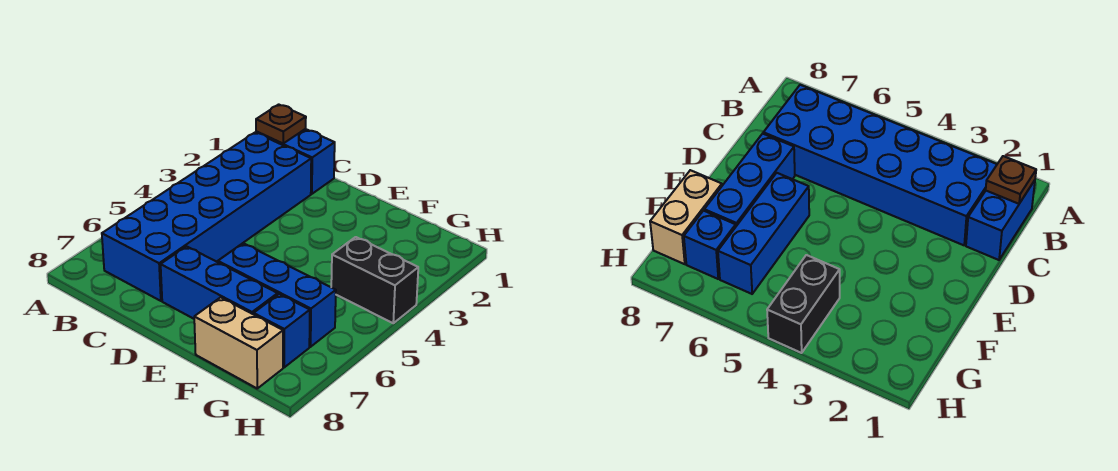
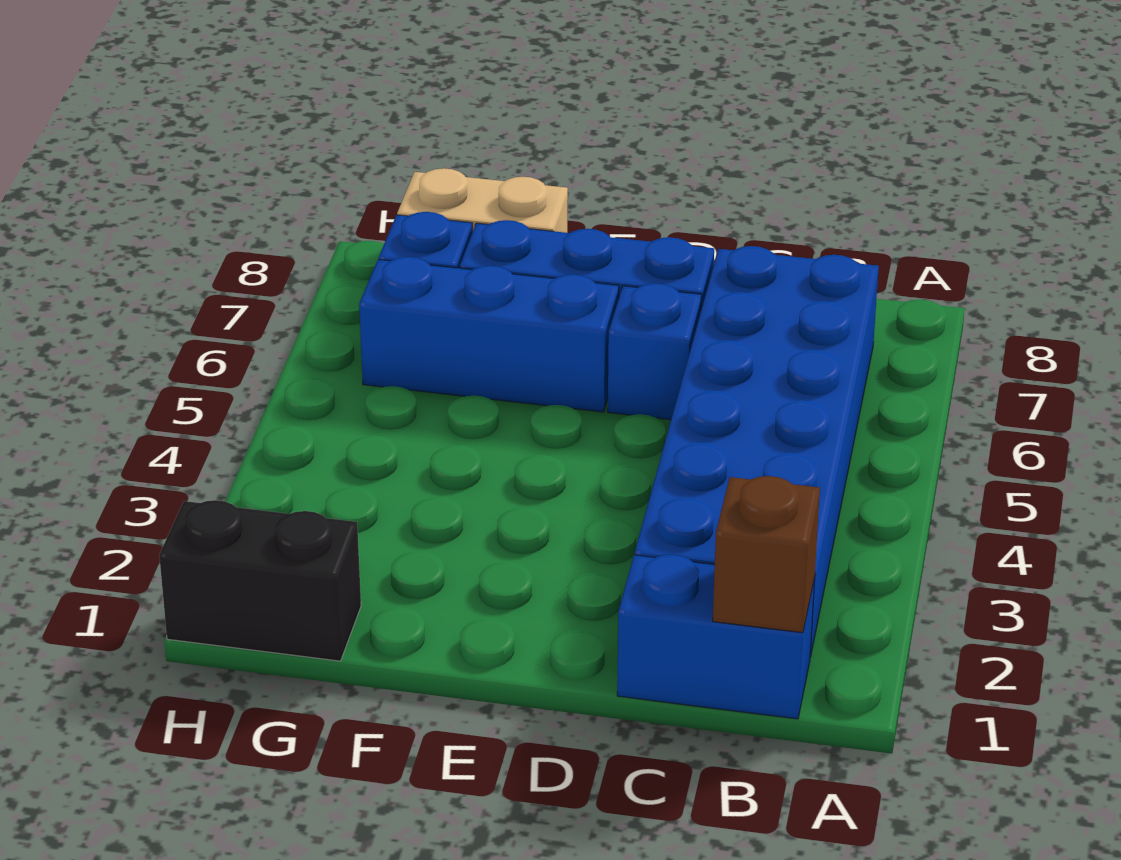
brown 1x1 plate [256,104,306,144] -> brown 1x1 brick [713,476,820,633]
none -> blue 1x1 brick [608,283,702,420]
black 1x2 brick [331,237,418,323] -> black 1x2 brick moved to [159,500,361,661]

